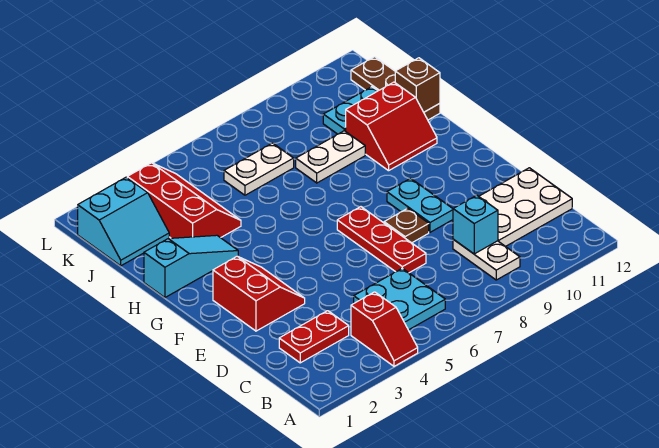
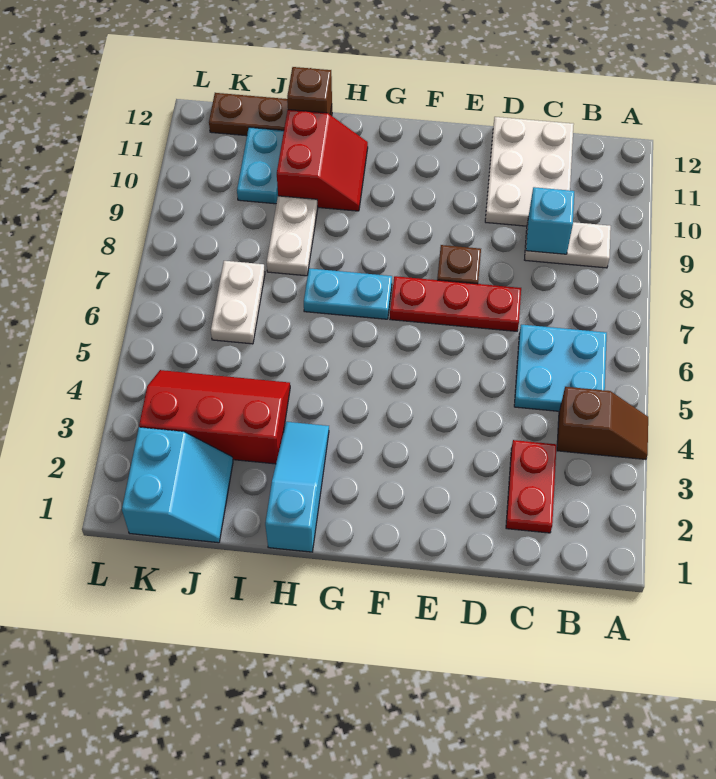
red 1x2 slope [351,292,418,366] -> brown 1x2 slope [557,387,648,459]
red 2x2 slope [213,256,305,331] -> none
cyan 1x2 plate [387,178,453,232] -> cyan 1x2 plate moved to [304,268,392,319]

